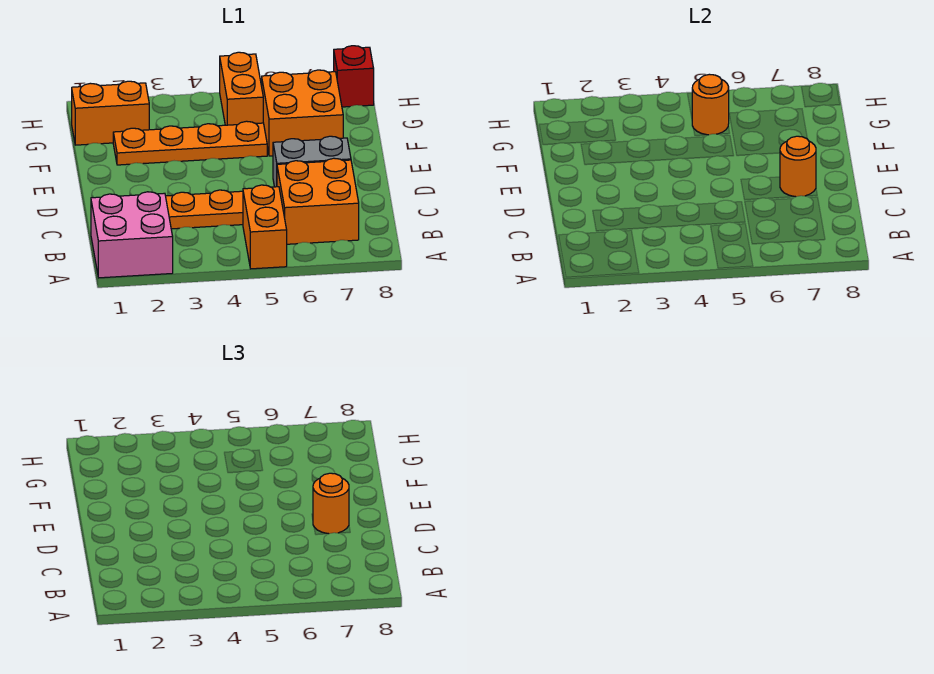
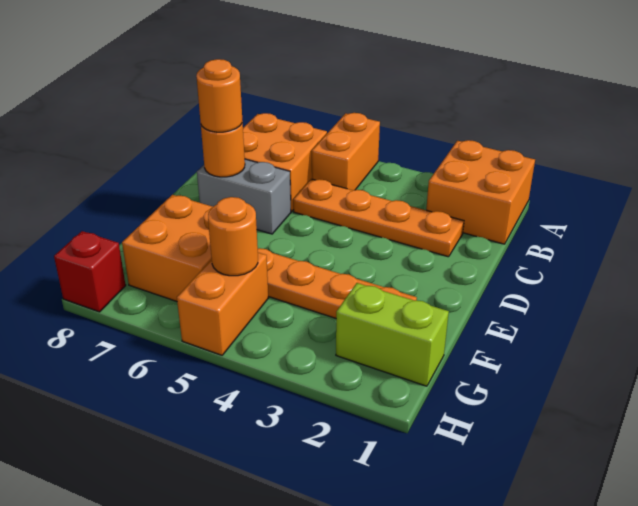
pink 2x2 brick [91,192,173,278] -> orange 2x2 brick [426,140,535,244]
orange 1x2 brick [72,81,149,145] -> lime 1x2 brick [336,283,449,386]

